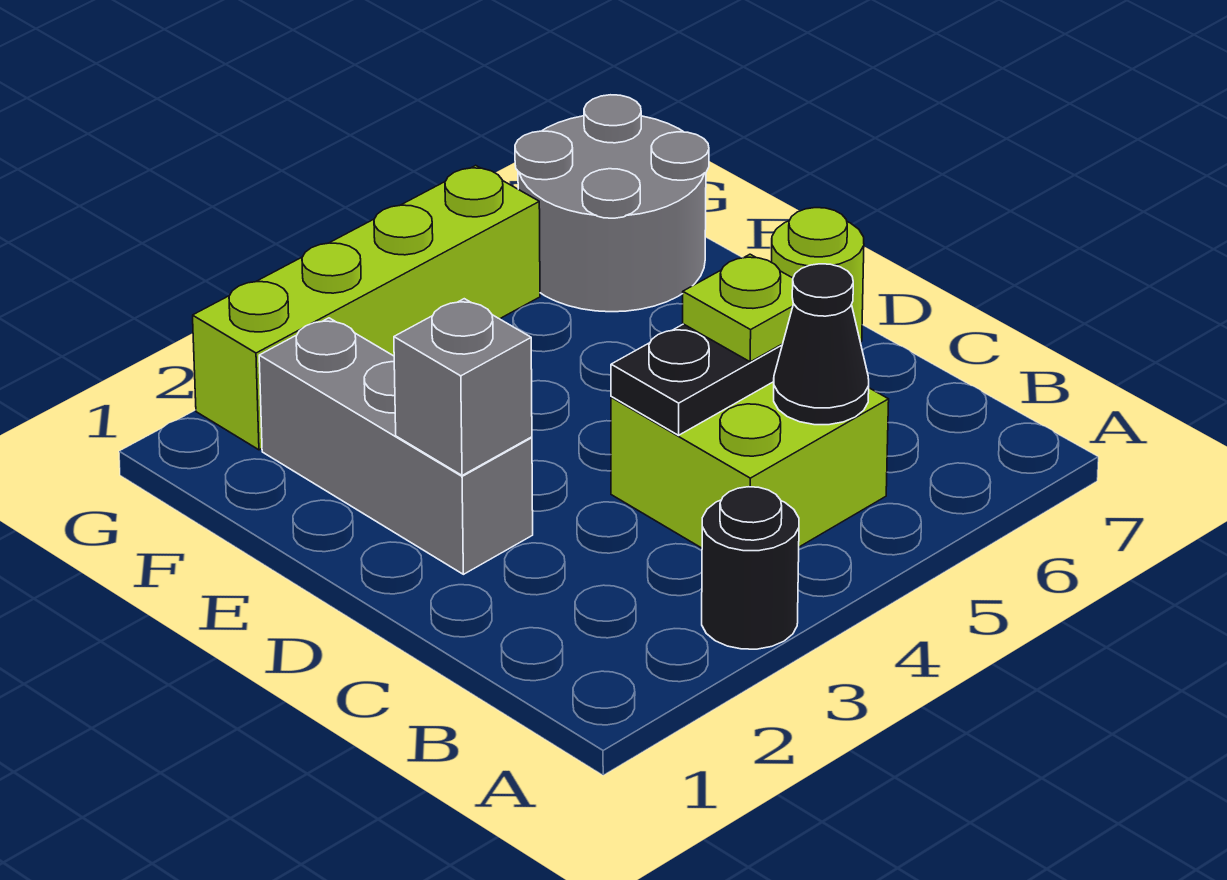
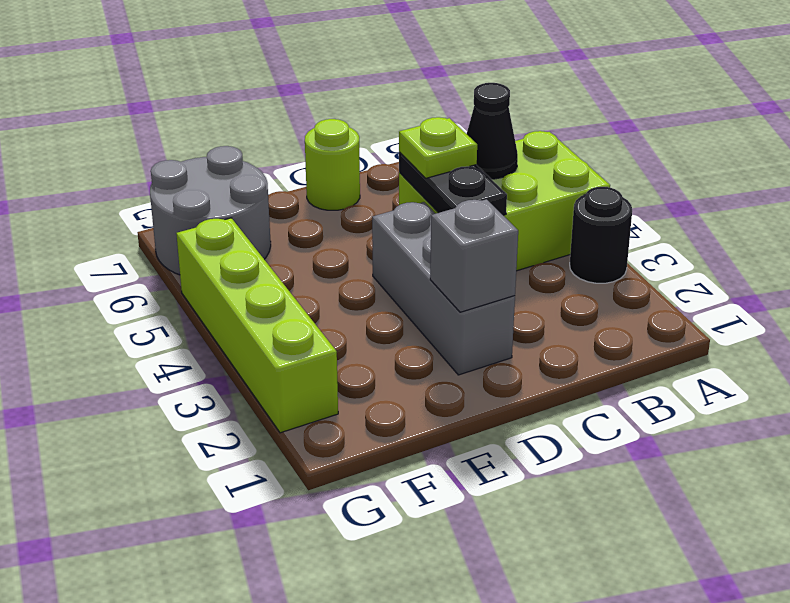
lime 2x2 brick [611,382,889,548] -> lime 2x3 brick [399,131,610,271]
grey 1x3 brick [259,318,533,574] -> grey 1x3 brick turned to [372,202,515,375]

